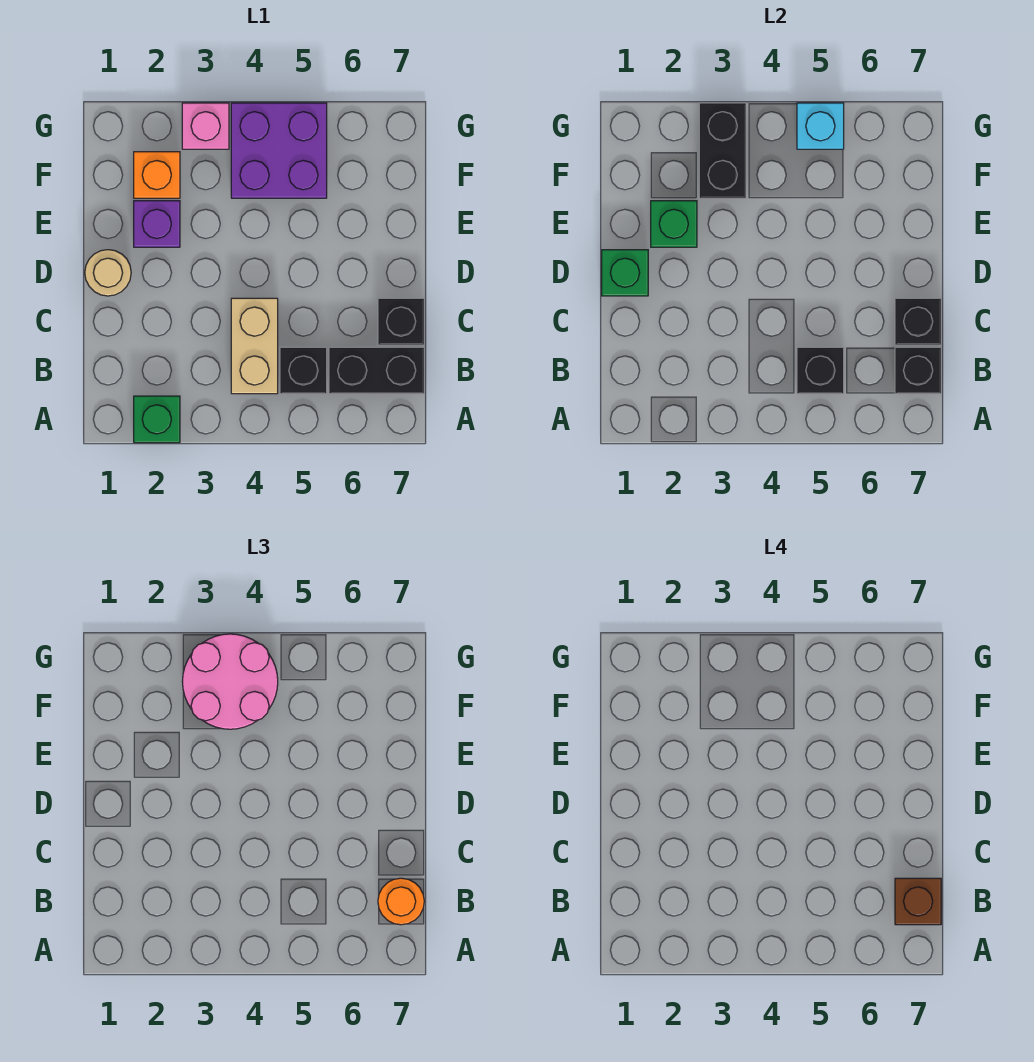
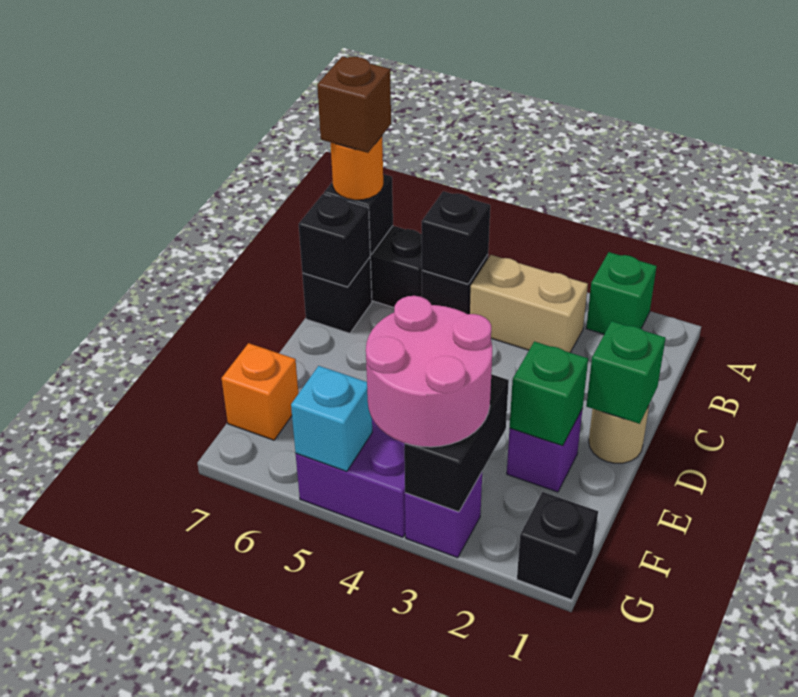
tan 1x2 brick [231,298,278,394] -> tan 1x2 brick turned to [470,255,588,352]
orange 1x1 brick [134,152,180,198] -> orange 1x1 brick moved to [221,343,298,440]
none -> black 1x1 brick [517,492,598,600]
pink 1x1 brick [182,103,229,149] -> purple 1x1 brick [405,472,482,558]

